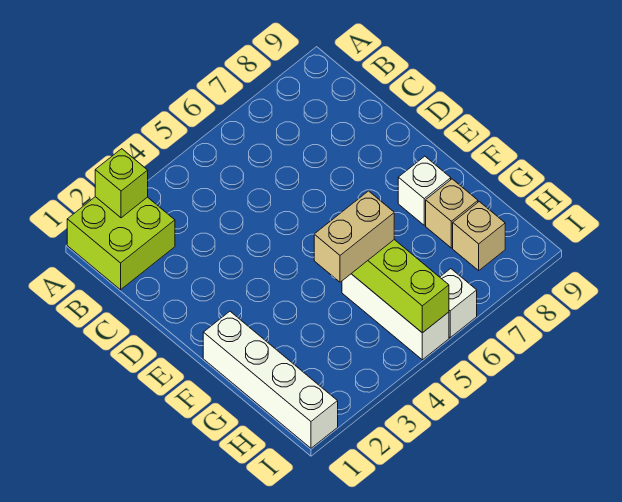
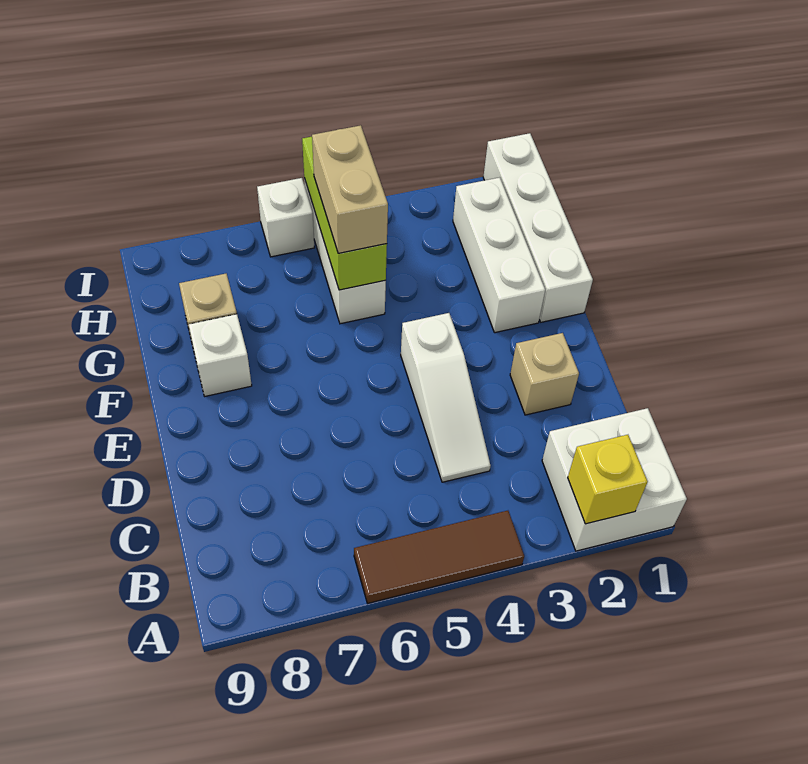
lime 2x2 brick [67,197,175,290] -> white 2x2 brick [542,408,687,551]
lime 1x1 brick [95,149,148,218] -> yellow 1x1 brick [568,435,648,524]
none -> brown 1x3 tile [354,511,524,603]
none -> white 1x3 slope [401,313,491,482]
none -> white 1x3 brick [453,177,545,333]
tan 1x2 brick [314,191,394,282] -> tan 1x2 brick turned to [312,125,388,253]
tan 1x1 brick [453,202,505,270] -> tan 1x1 brick moved to [510,333,579,415]

